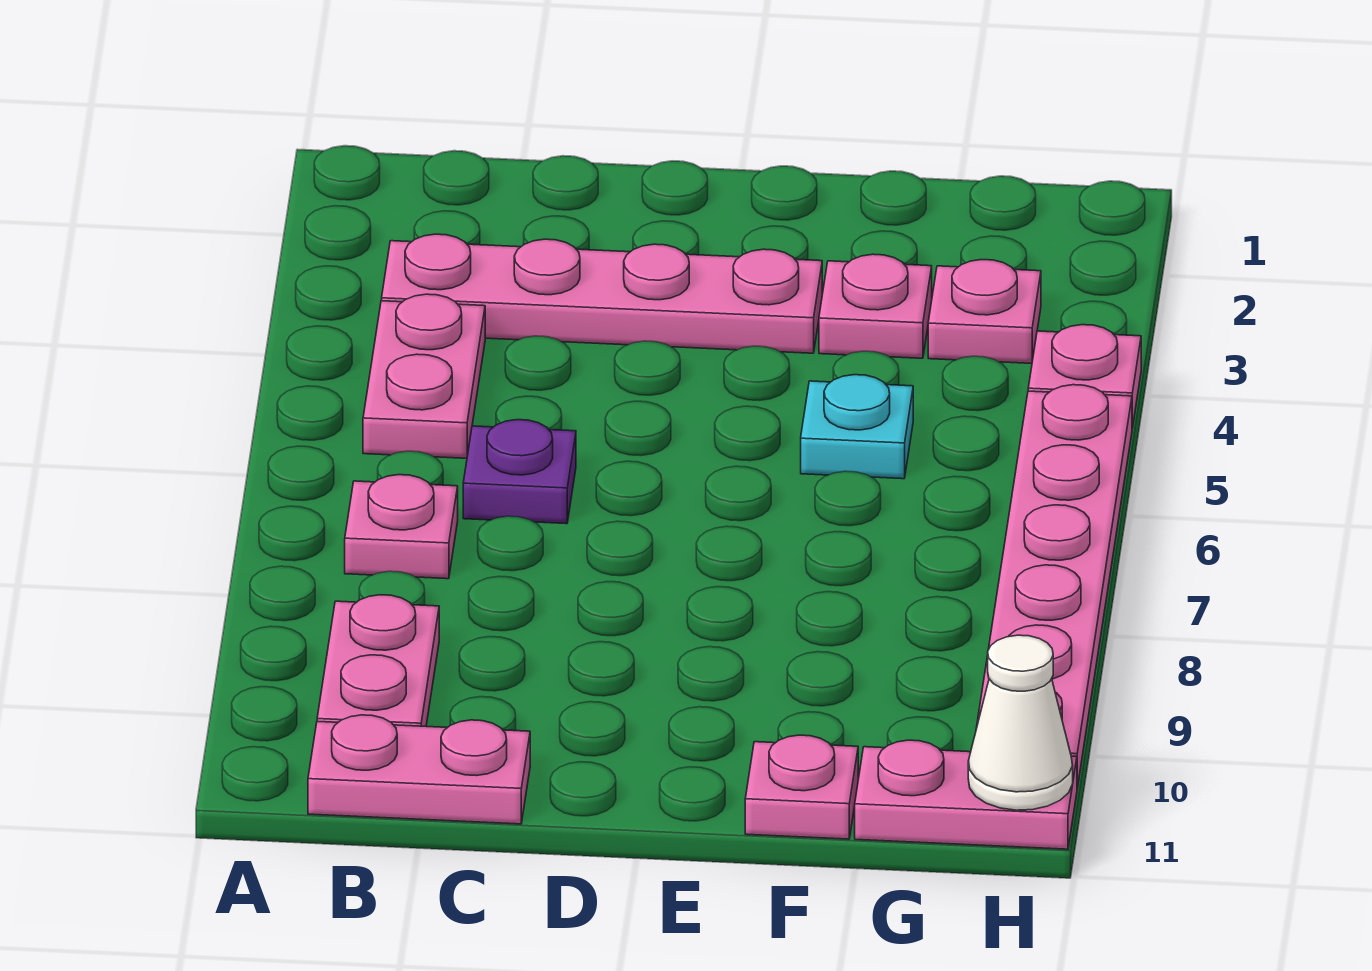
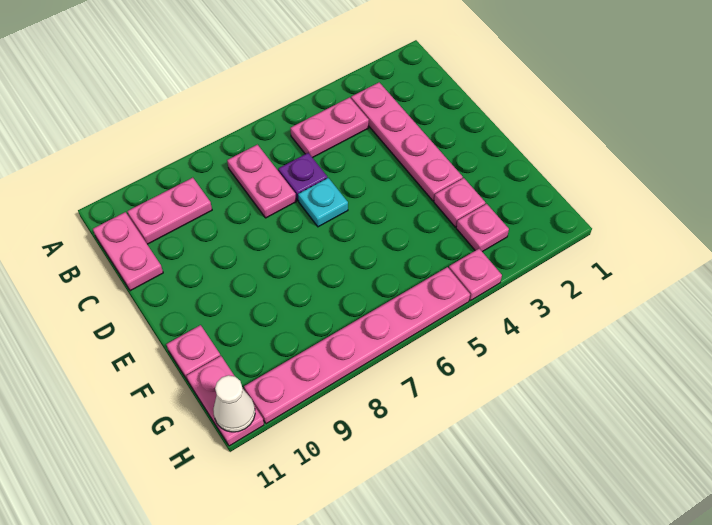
pink 1x1 plate [345,475,458,579] -> pink 1x2 plate [227,145,296,218]
cyan 1x1 plate [801,375,913,479] -> cyan 1x1 plate moved to [298,178,348,227]

